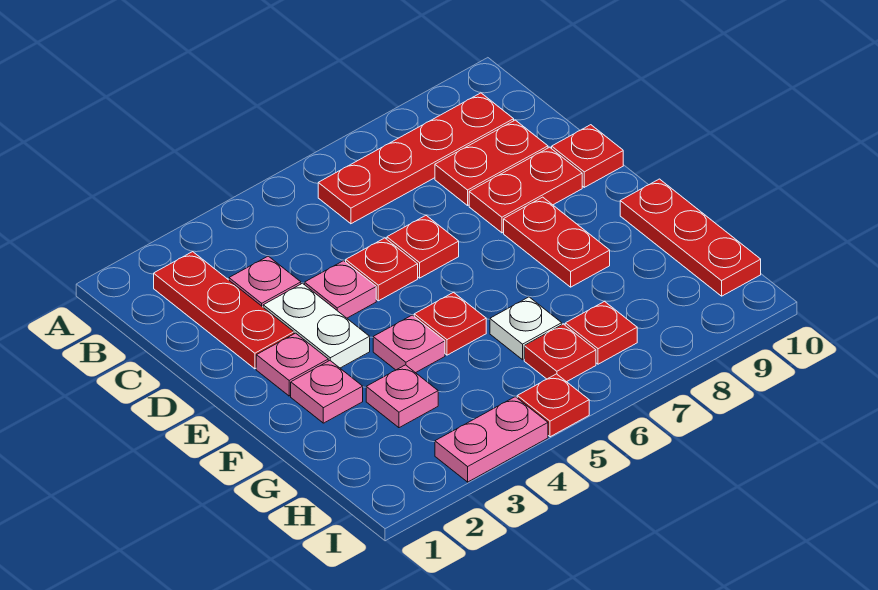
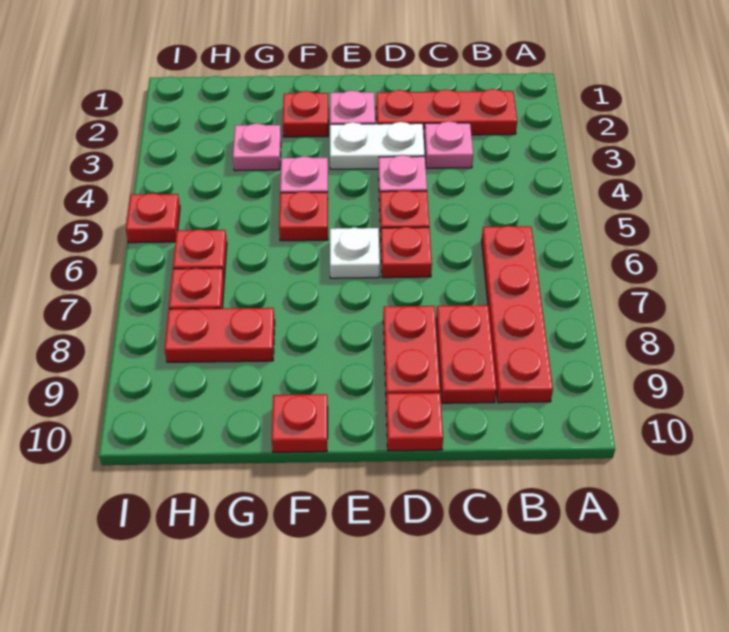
red 1x2 plate [504,197,610,287] -> red 1x2 plate moved to [164,308,275,362]
pink 1x1 plate [291,361,363,423] -> red 1x1 plate [283,91,328,137]
red 1x3 plate [620,179,761,296] -> red 1x1 plate [272,394,328,452]
white 1x1 plate [490,297,562,360] -> white 1x1 plate moved to [330,227,380,278]
pink 1x2 plate [435,397,548,482] -> none

